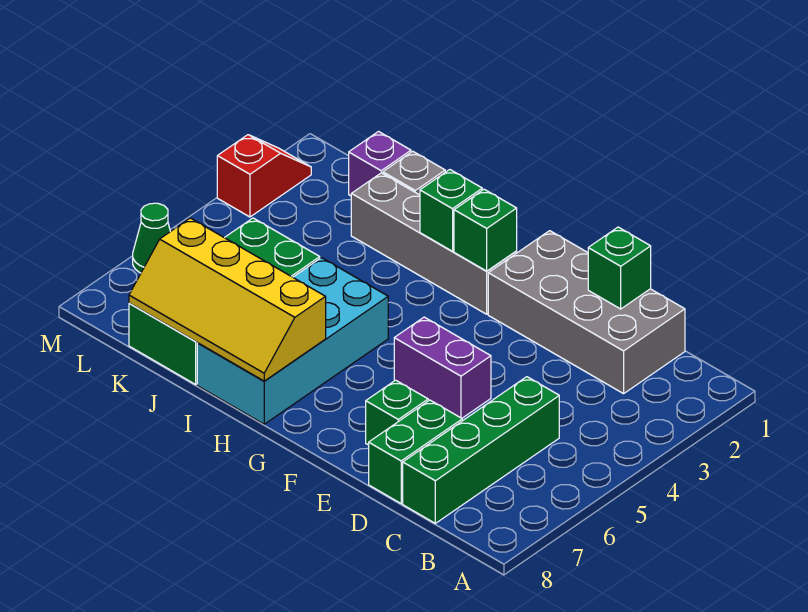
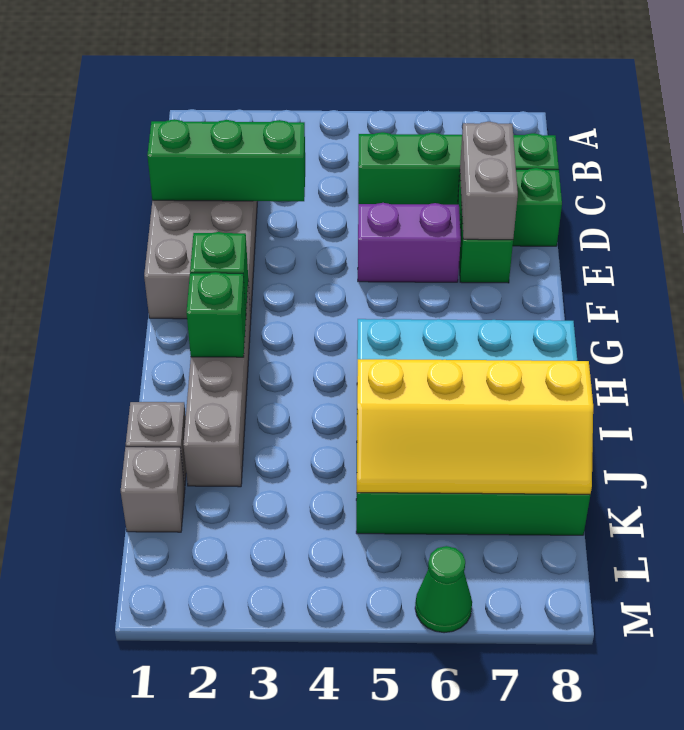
green 1x1 brick [588,227,651,309] -> green 1x3 brick [147,119,305,201]
none -> grey 1x2 brick [460,122,518,240]
purple 1x2 brick [394,317,491,418] -> purple 1x2 brick turned to [358,203,461,282]
yellow 2x4 slope [129,218,326,381] -> yellow 2x4 slope turned to [357,359,593,494]
purple 1x1 brick [349,132,411,196] -> grey 1x1 brick [121,447,185,532]
red 1x2 slope [217,135,311,217] -> none

